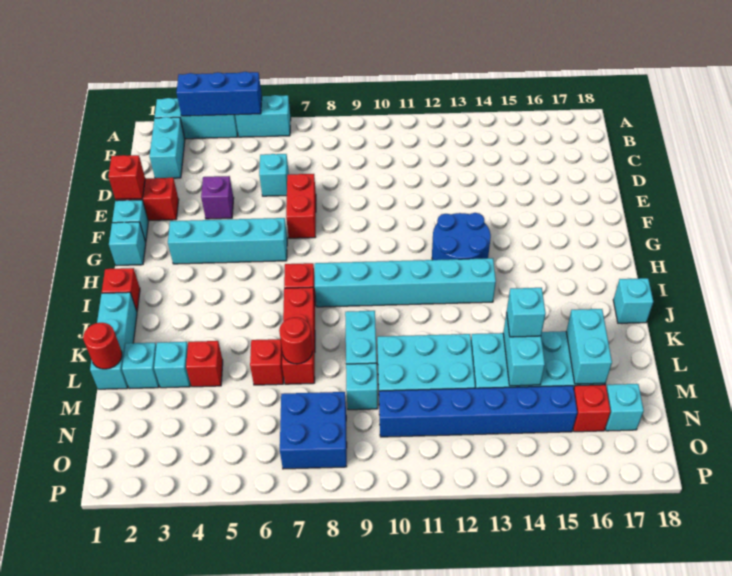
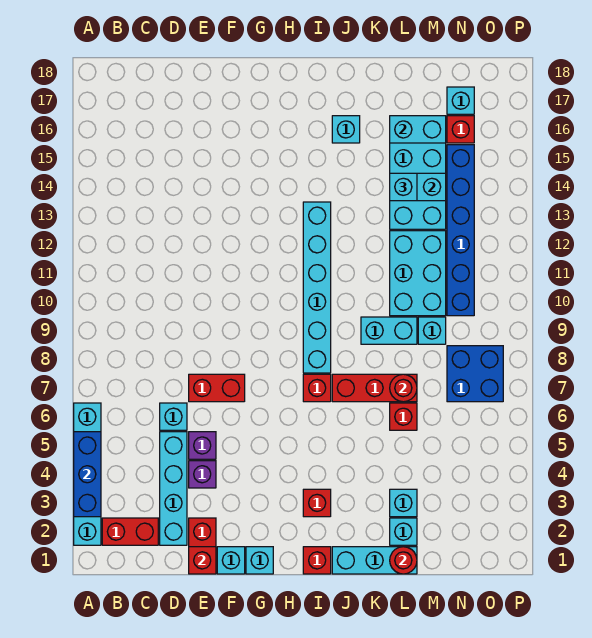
cyan 1x2 brick [150,117,185,178] -> red 1x2 brick [102,518,158,545]
none -> purple 1x1 brick [189,432,216,459]
cyan 1x4 brick [168,218,287,264] -> cyan 1x4 brick moved to [160,432,187,545]
blue 2x2 round brick [432,213,491,260] -> none
cyan 1x1 brick [613,278,653,323] -> cyan 1x1 brick moved to [332,116,360,143]
red 1x1 brick [186,341,223,387] -> red 1x1 brick moved to [303,489,331,517]

